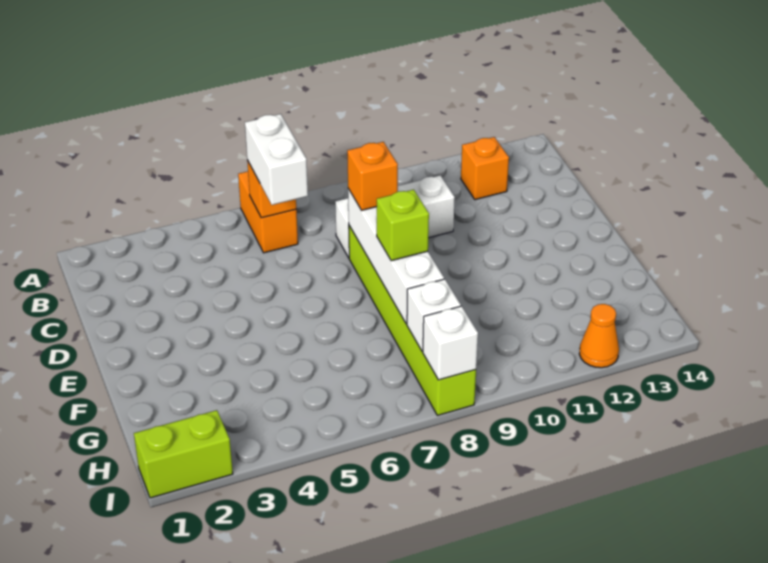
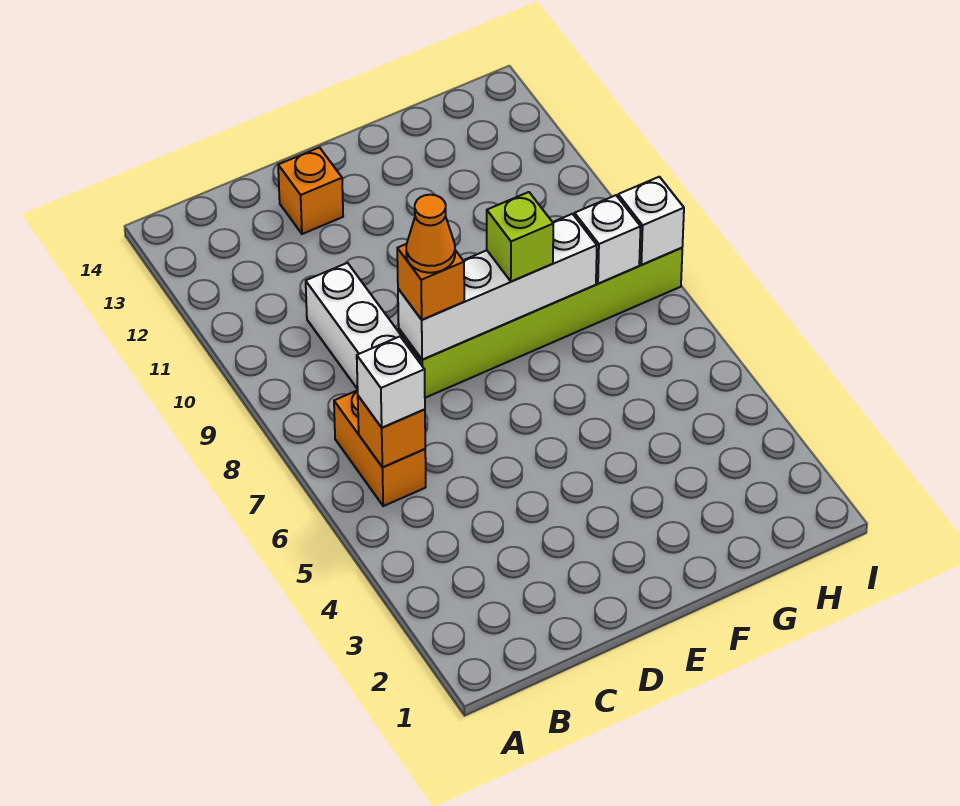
orange 1x2 brick [238,171,298,253] -> orange 1x2 brick turned to [334,390,426,506]
white 1x2 brick [245,114,308,205] -> white 1x1 brick [357,337,425,428]
orange 1x1 brick [461,137,509,200] -> orange 1x1 brick moved to [278,147,343,234]
lime 1x2 brick [134,410,233,498] -> none
orange 1x1 cone [579,304,619,368] -> orange 1x1 cone moved to [406,195,455,273]

